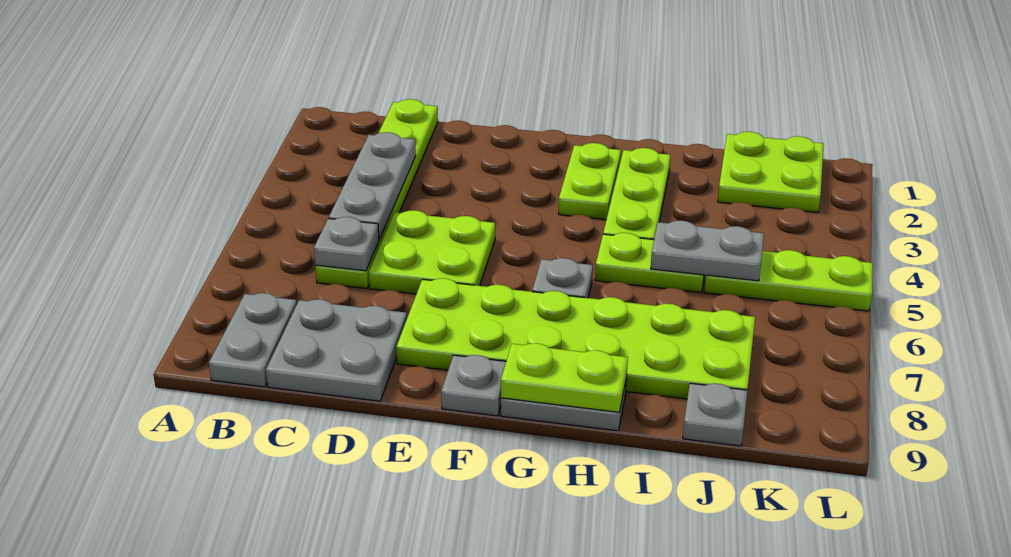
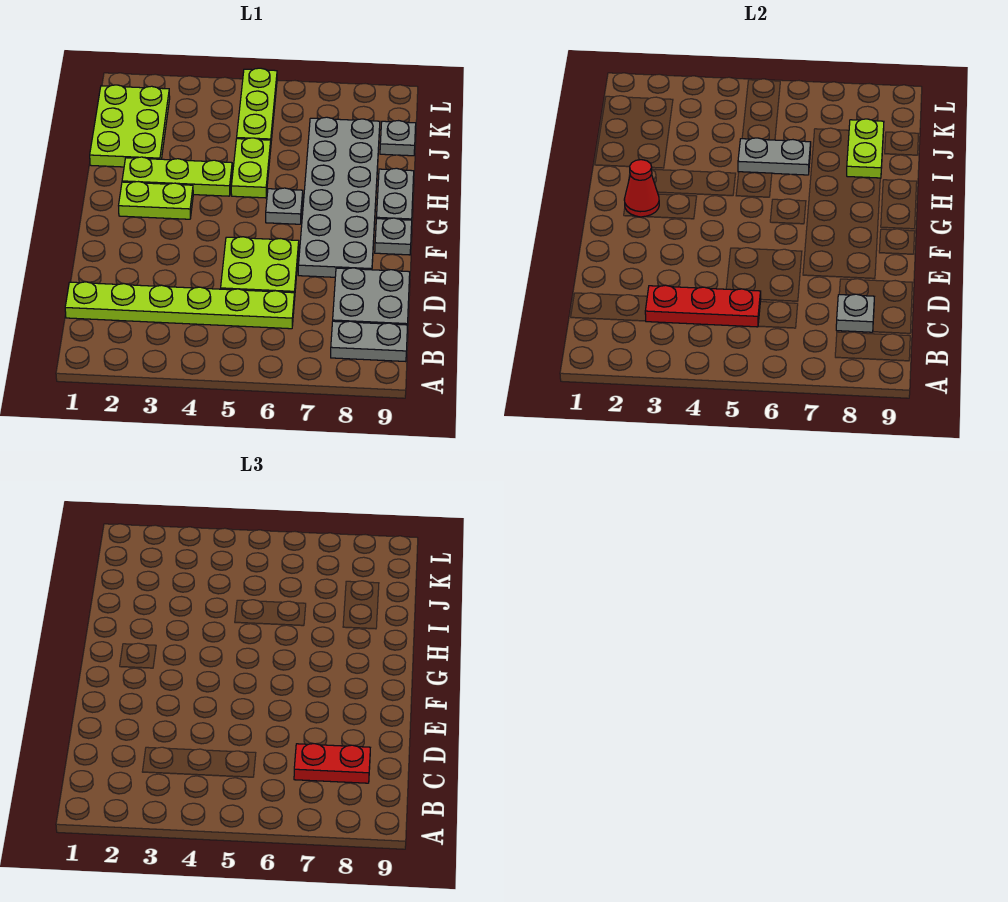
grey 1x3 plate [329,132,416,240] -> red 1x3 plate [645,285,761,327]
grey 1x1 plate [314,217,379,271] -> grey 1x1 plate moved to [836,294,874,332]
none -> red 1x2 plate [294,744,370,783]
lime 2x6 plate [396,278,755,399] -> grey 2x6 plate [298,117,380,277]
none -> red 1x1 cone [624,160,659,217]
lime 1x2 plate [501,343,628,412] -> lime 1x2 plate moved to [847,119,884,178]
grey 1x2 plate [651,220,764,281] -> grey 1x2 plate turned to [738,138,811,175]
lime 2x2 plate [718,132,824,212] -> lime 2x3 plate [90,85,170,167]

